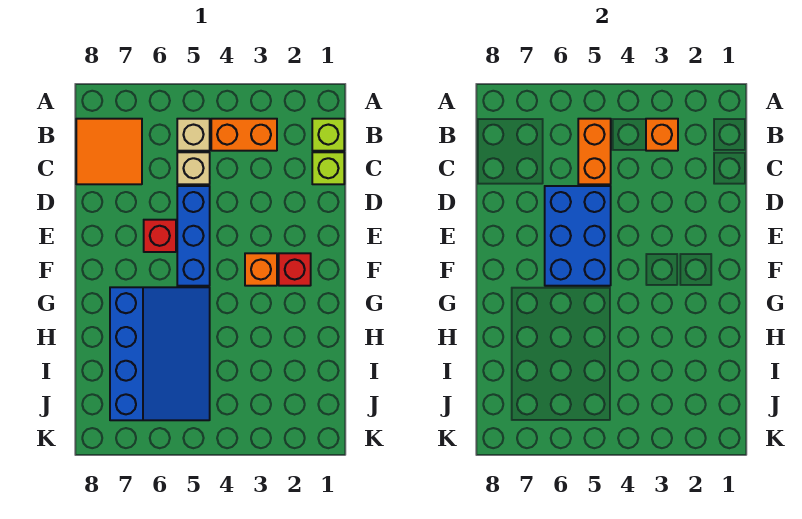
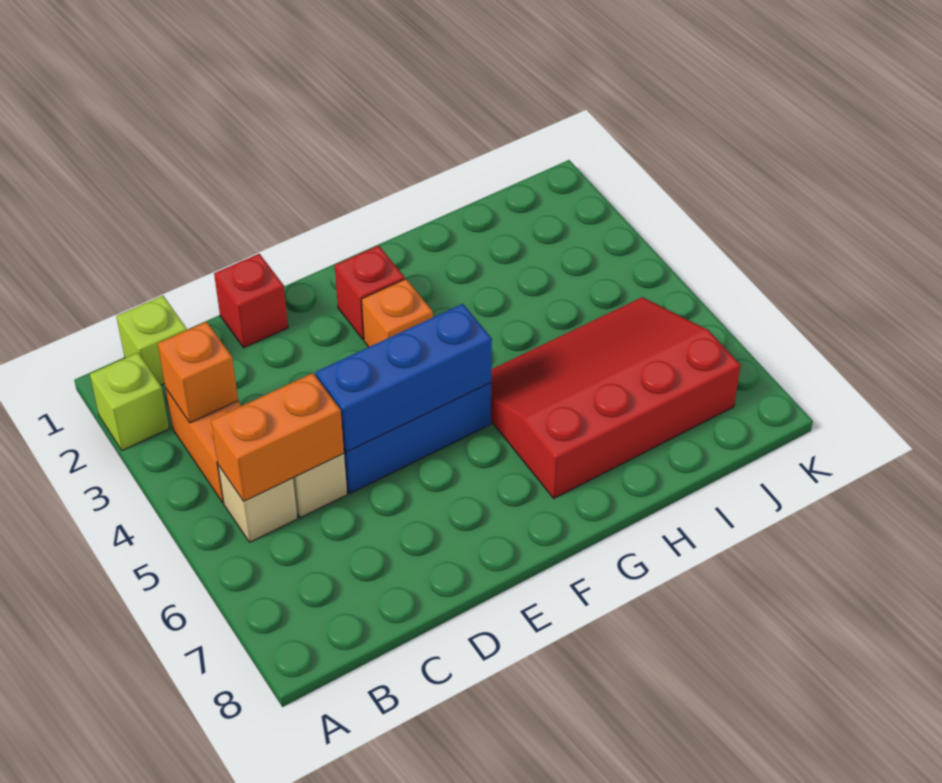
orange 2x2 tile [76,119,142,184] -> none
lime 1x1 brick [312,152,344,184] -> lime 1x1 brick moved to [90,353,169,450]
blue 2x3 brick [545,186,611,286] -> blue 1x3 brick [316,304,492,452]
red 1x1 brick [144,220,176,252] -> red 1x1 brick moved to [214,254,288,348]
blue 3x4 slope [110,287,210,420] -> red 3x4 slope [491,297,741,498]

